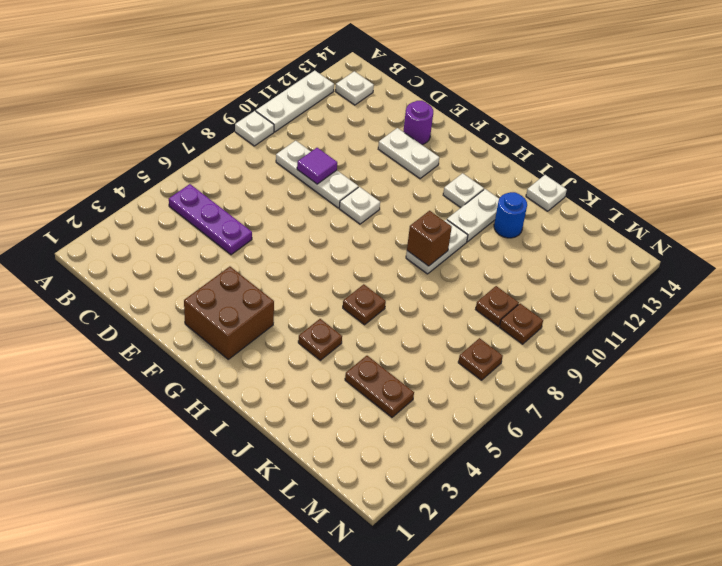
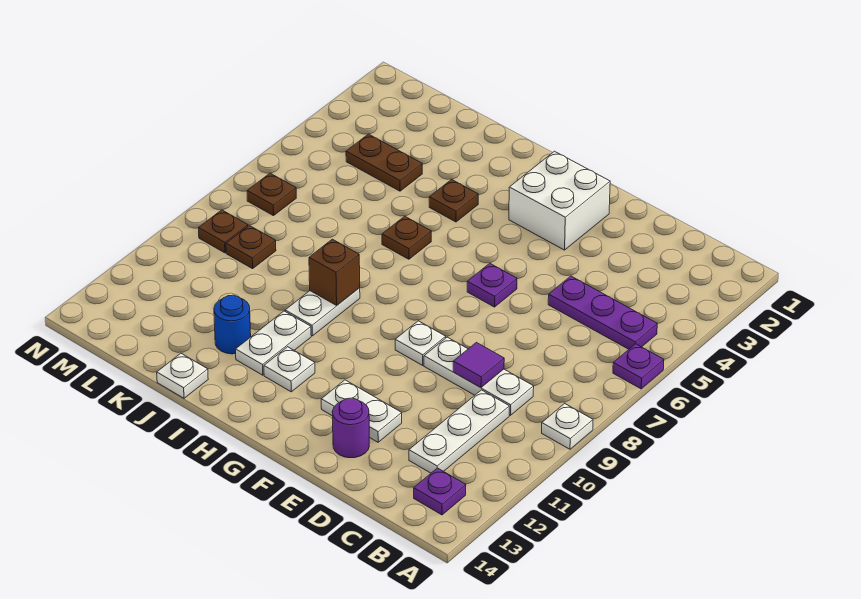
none -> purple 1x1 plate [613,344,664,389]
white 1x3 plate [256,71,334,132] -> white 1x3 plate moved to [409,390,509,473]
white 1x1 plate [335,71,374,105] -> purple 1x1 plate [414,468,466,515]
brown 2x2 brick [184,267,274,359] -> white 2x2 brick [509,151,610,250]
none -> purple 1x1 plate [467,263,517,307]

